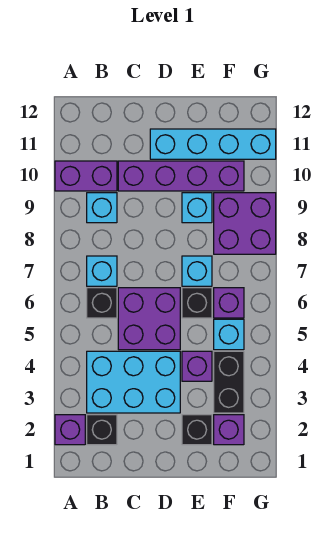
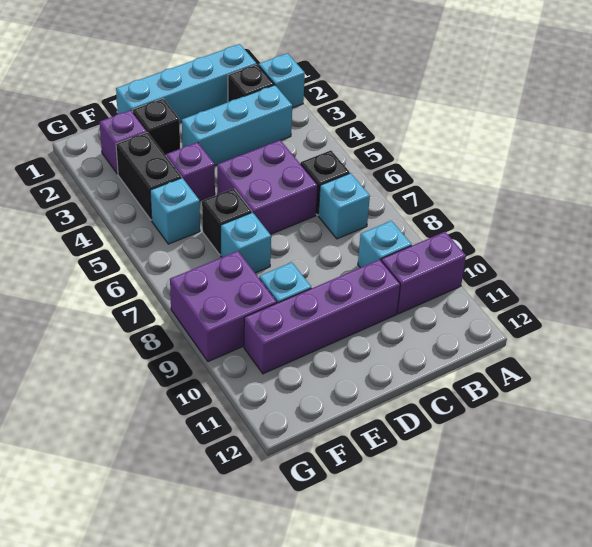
purple 1x1 brick [55,415,85,445] -> cyan 1x1 brick [259,53,305,108]
cyan 2x3 brick [87,351,180,413] -> cyan 1x3 brick [182,85,292,166]
cyan 1x4 brick [150,129,276,159] -> cyan 1x4 brick moved to [116,44,256,123]
purple 1x1 brick [214,288,244,318] -> none

